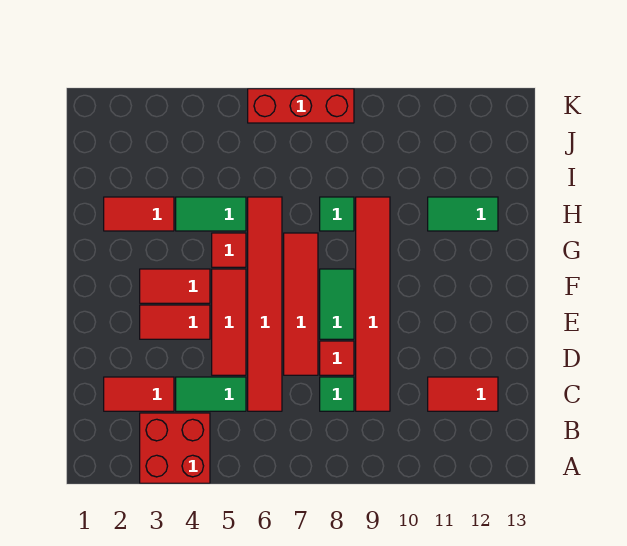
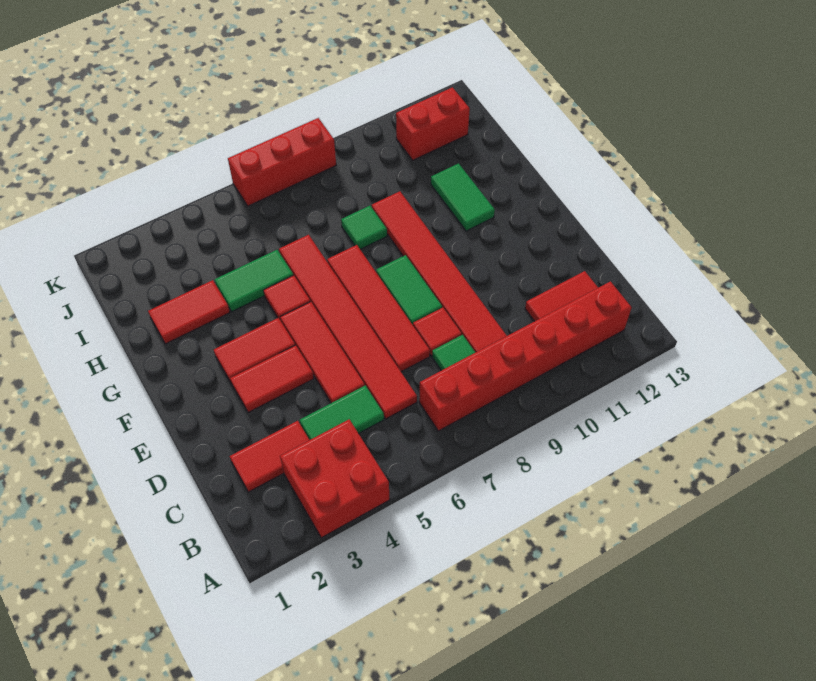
none -> red 1x6 brick [419,281,632,431]
green 1x2 tile [428,197,498,231] -> green 1x2 tile turned to [431,163,495,231]
none -> red 1x2 brick [396,87,470,160]

